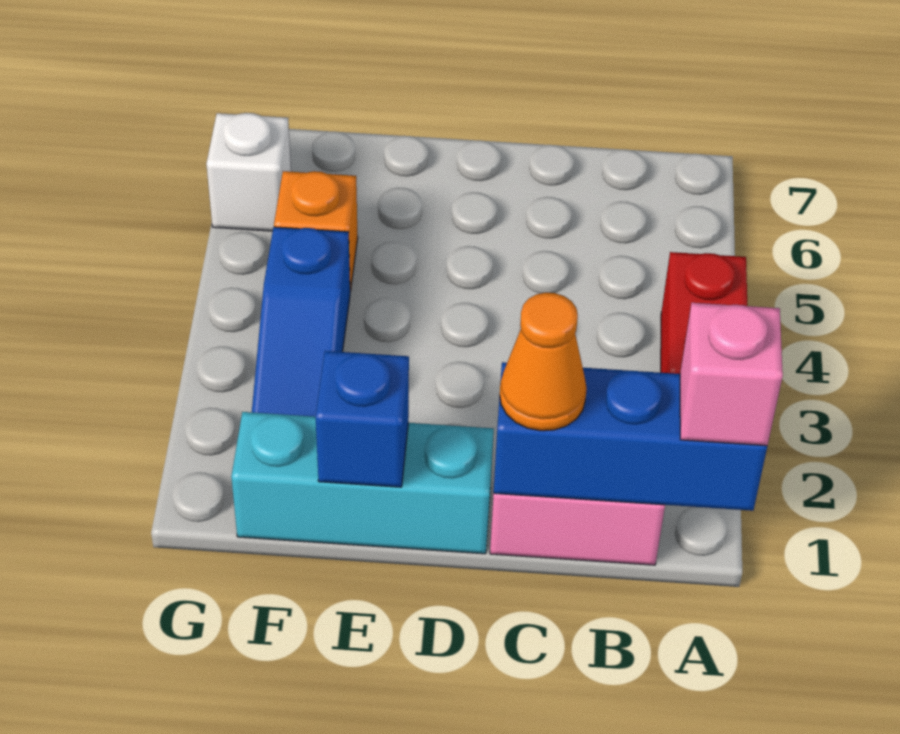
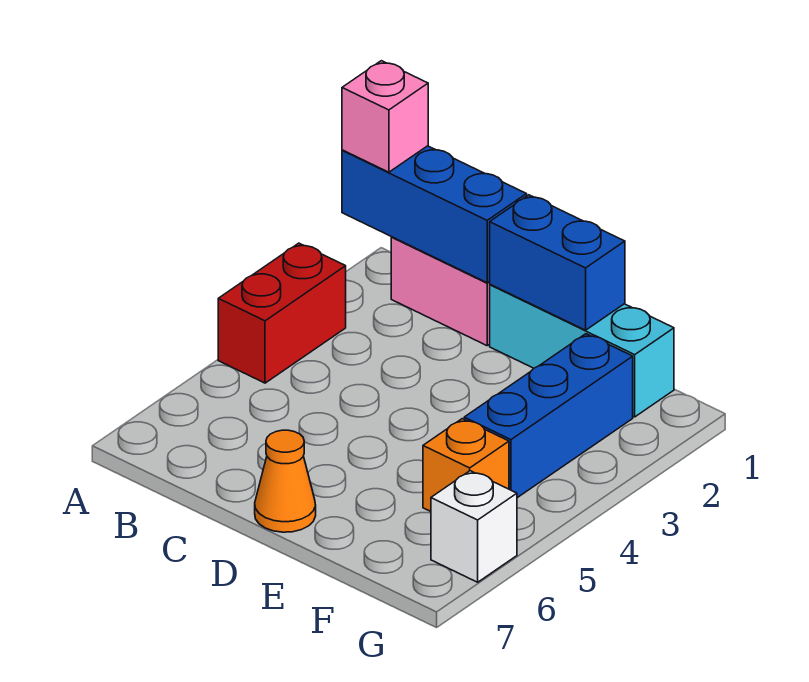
orange 1x1 cone [500,293,587,431] -> orange 1x1 cone moved to [255,430,316,532]
blue 1x1 brick [315,351,409,487] -> blue 1x2 brick [490,195,625,330]
blue 1x3 slope [252,227,350,417] -> blue 1x3 brick [464,334,633,498]

